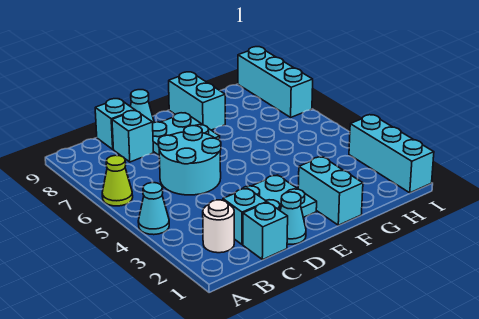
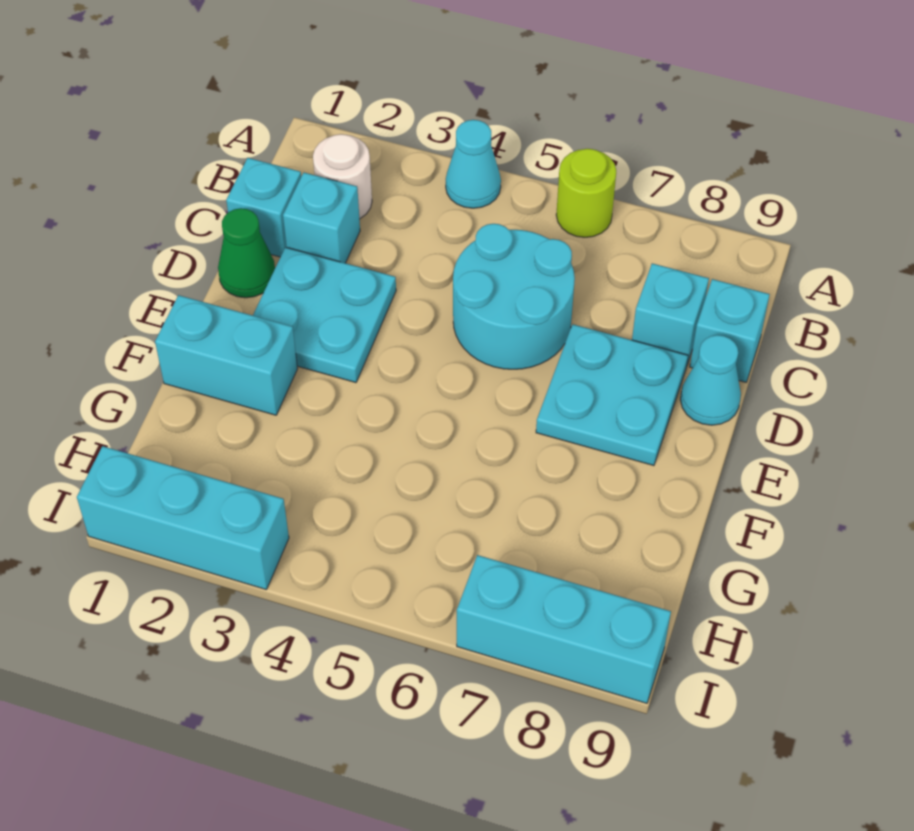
lime 1x1 cone [102,155,133,206] -> lime 1x1 round brick [556,149,616,237]
cyan 1x1 cone [280,192,306,244] -> green 1x1 cone [218,208,275,298]
cyan 1x2 brick [169,72,225,130] -> none

